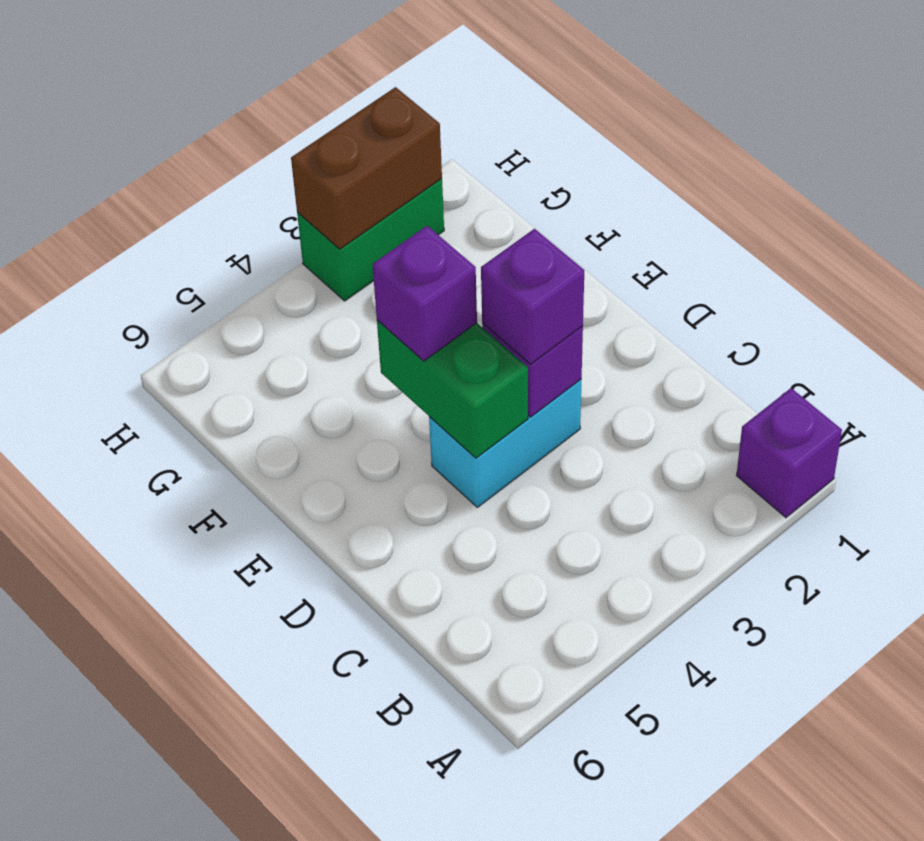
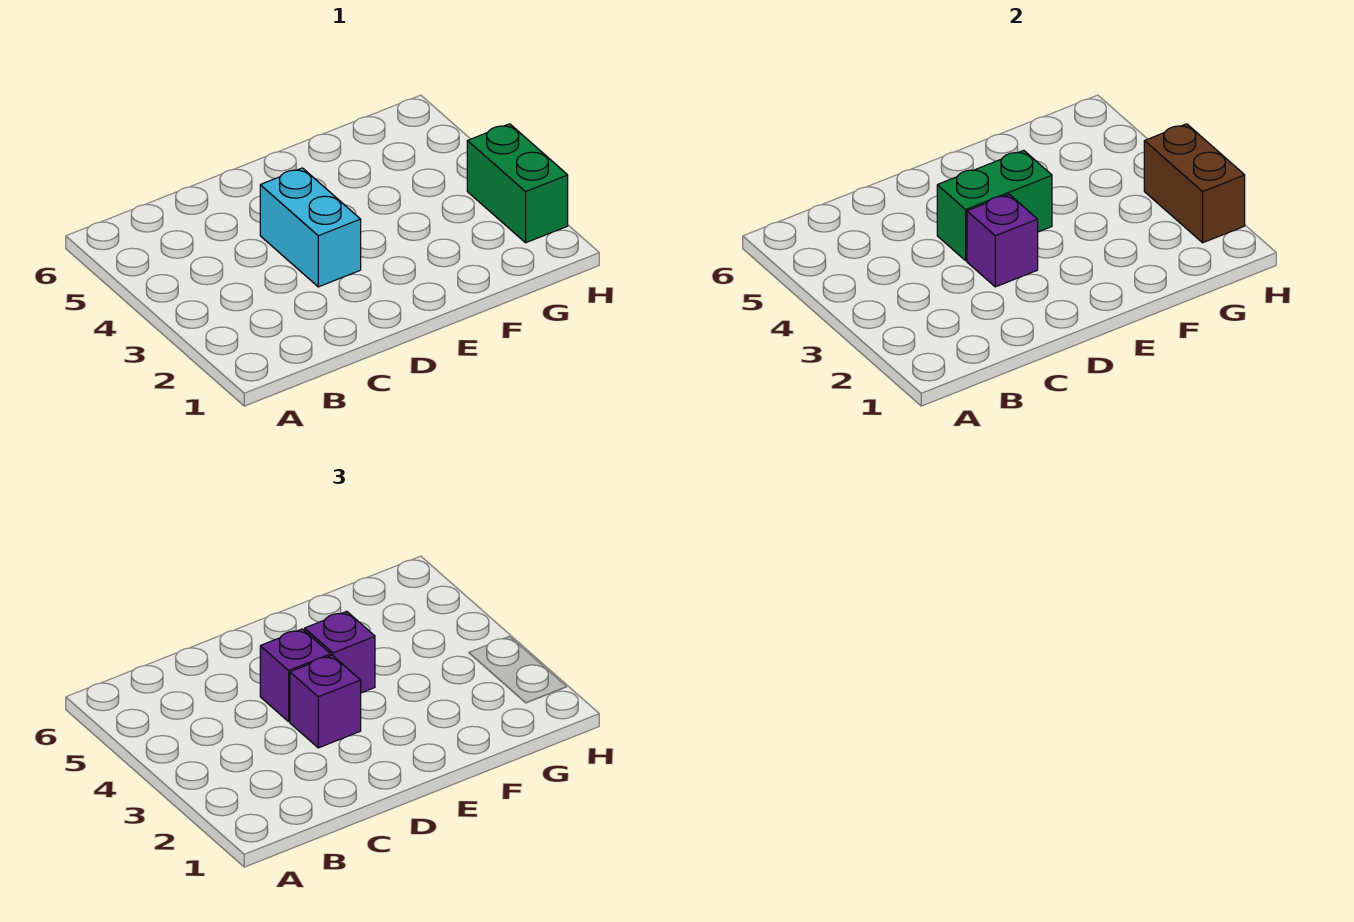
purple 1x1 brick [736,388,842,518] -> purple 1x1 brick moved to [260,629,331,721]

